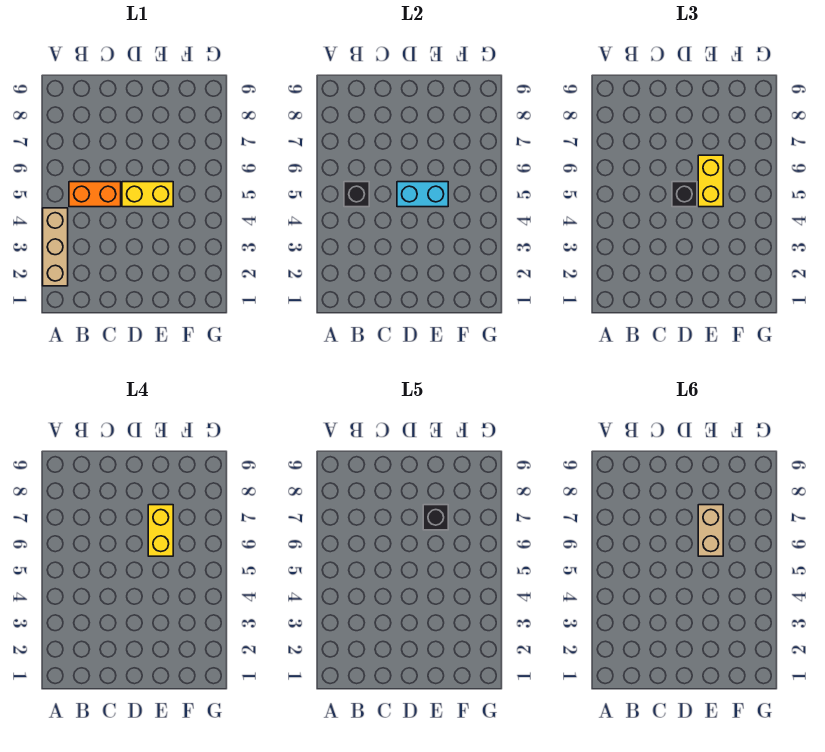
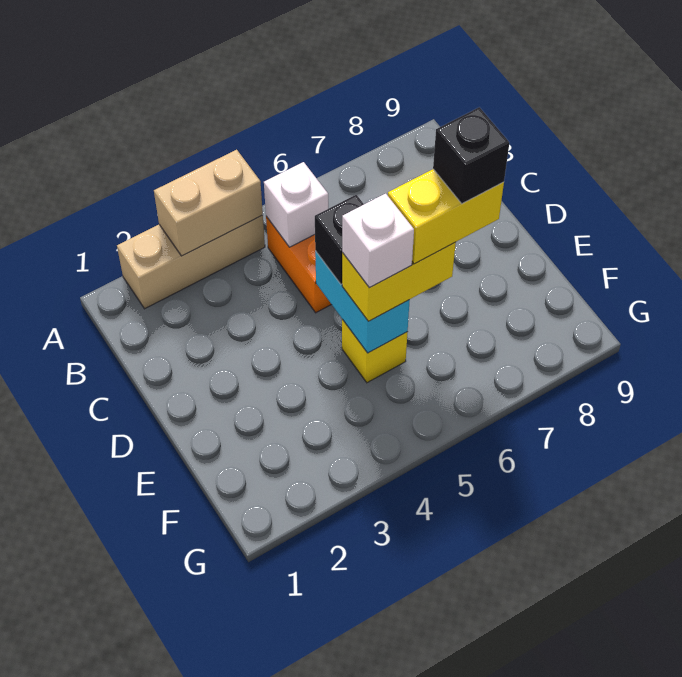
black 1x1 brick [344,182,369,207] -> white 1x1 brick [264,162,328,247]
yellow 1x2 brick [122,182,173,207] -> yellow 1x1 brick [342,319,408,383]
none -> white 1x1 brick [342,194,414,288]
tan 1x2 brick [698,505,723,556] -> tan 1x2 brick moved to [154,150,263,256]

